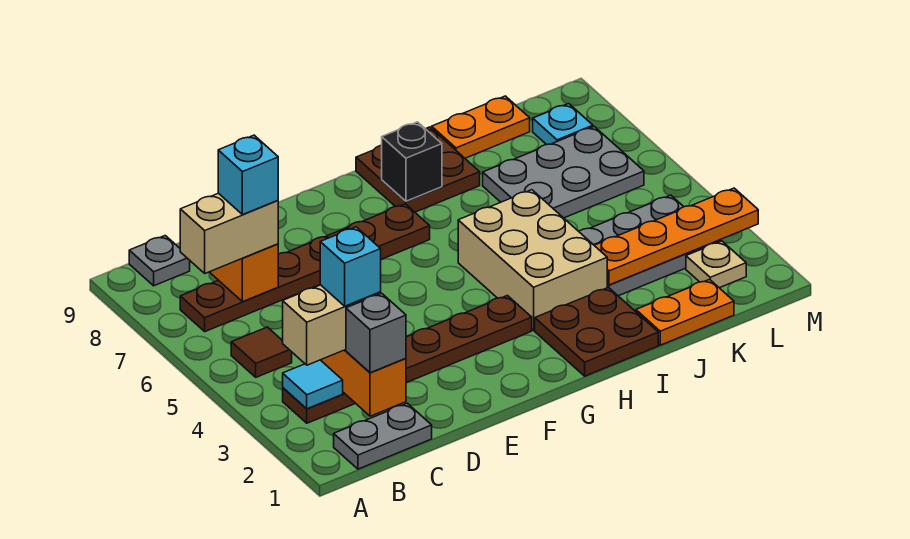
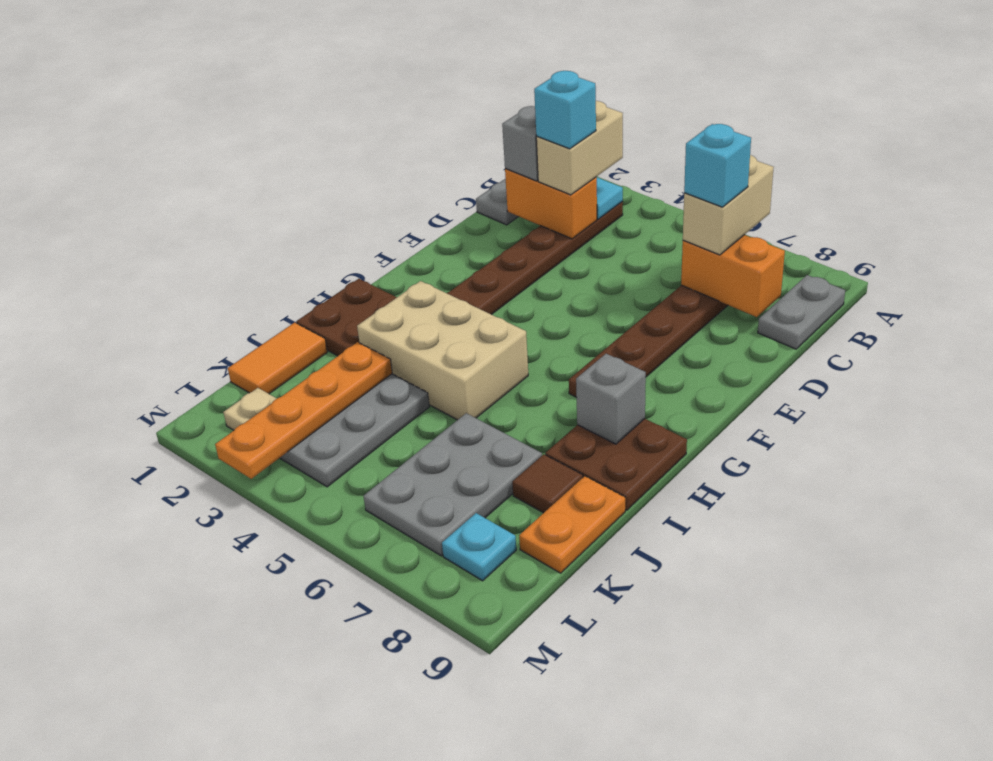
brown 1x1 tile [231,327,292,377] -> brown 1x1 tile moved to [512,454,583,513]
grey 1x1 plate [129,236,190,286] -> grey 1x2 plate [758,275,845,349]
black 1x1 brick [382,122,442,201] -> grey 1x1 brick [576,354,646,444]
orange 1x2 plate [636,279,734,345] -> orange 1x2 tile [228,322,327,394]

